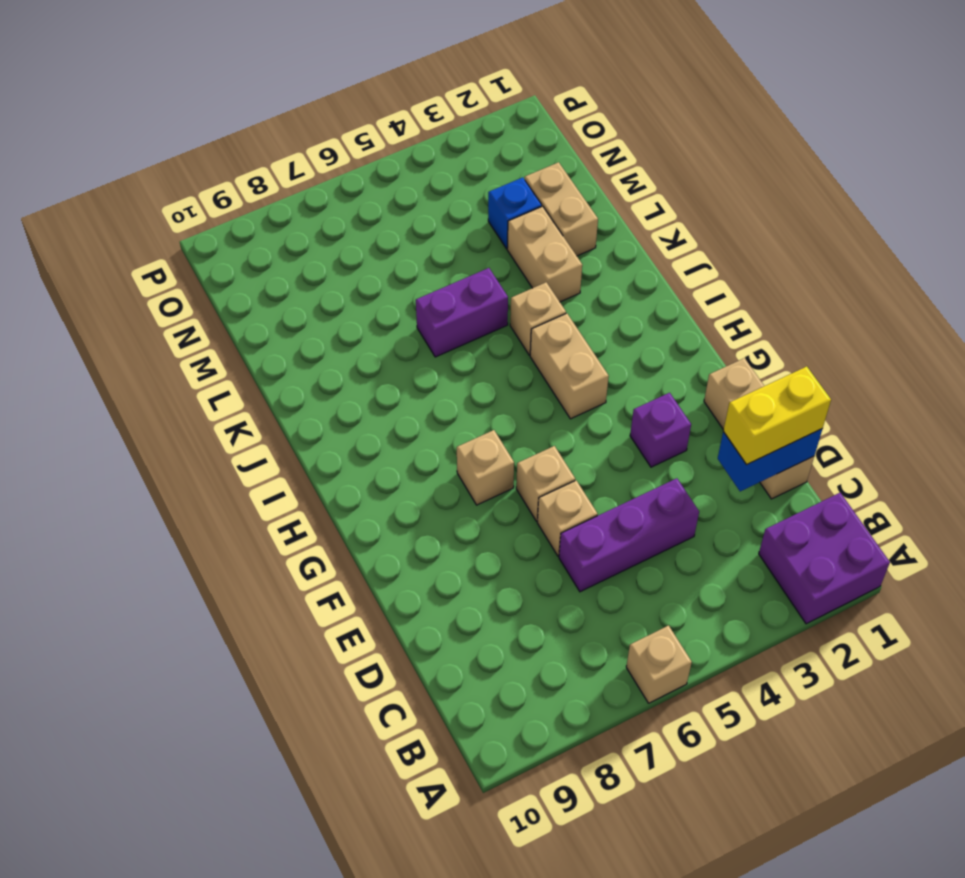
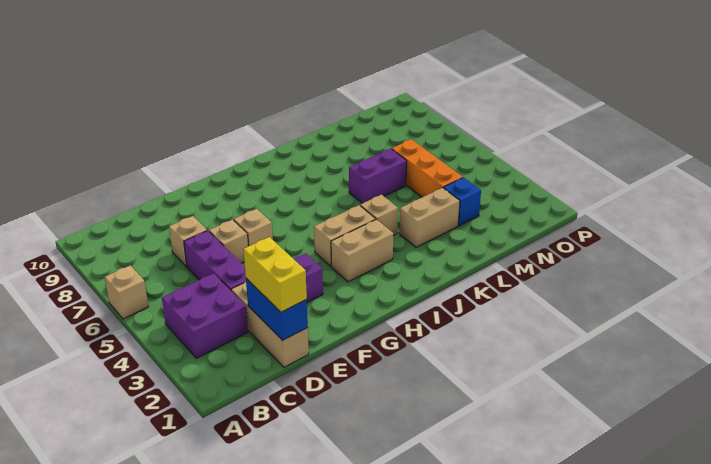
purple 2x2 brick [759,493,890,624] -> purple 2x2 brick moved to [162,273,248,358]
tan 1x3 brick [704,358,814,499] -> tan 1x3 brick turned to [231,282,309,367]
tan 1x1 brick [457,430,514,505] -> tan 1x1 brick moved to [169,216,207,266]
purple 1x2 brick [416,268,508,357] -> purple 1x2 brick turned to [349,149,407,203]
tan 1x2 brick [525,162,598,256] -> tan 1x2 brick moved to [331,219,394,282]
none -> orange 1x3 brick [392,139,463,197]

